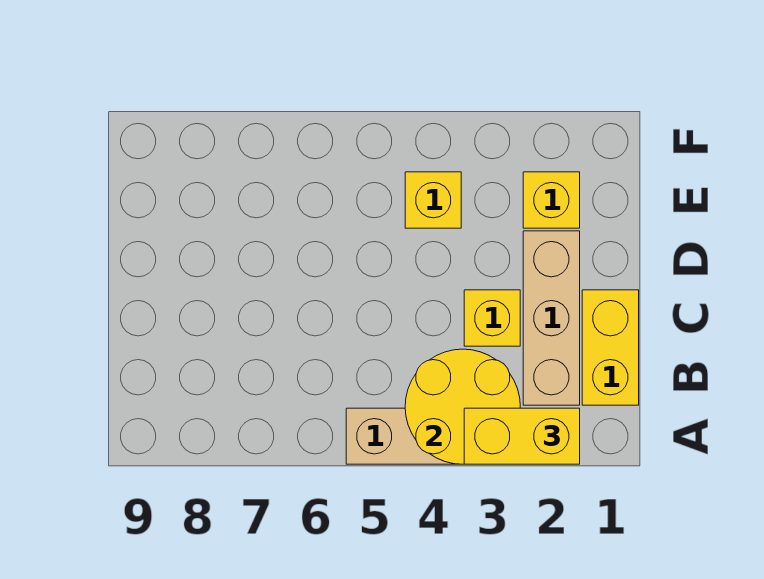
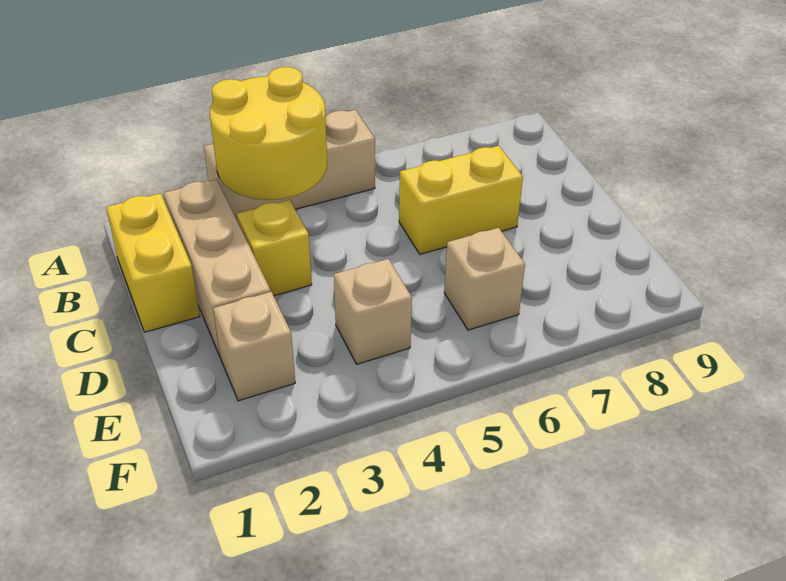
yellow 1x2 brick [464,408,580,464] -> yellow 1x2 brick moved to [399,146,523,254]
yellow 1x1 brick [523,172,580,228] -> tan 1x1 brick [213,292,295,401]
yellow 1x1 brick [405,172,461,228] -> tan 1x1 brick [334,259,412,364]
none -> tan 1x1 brick [444,228,525,330]

